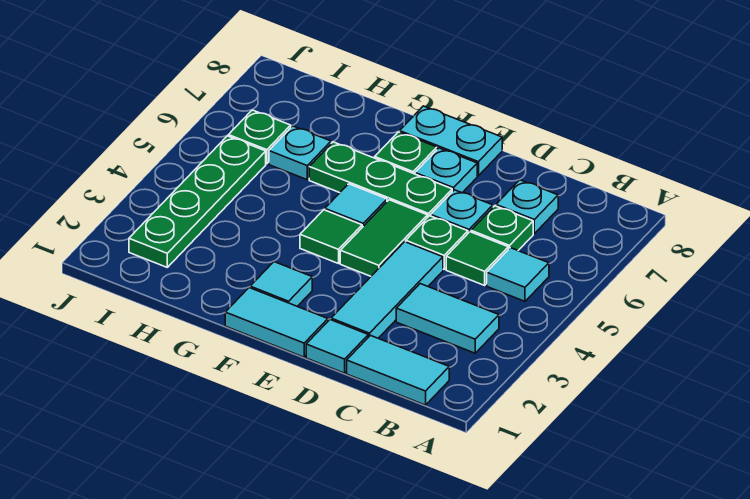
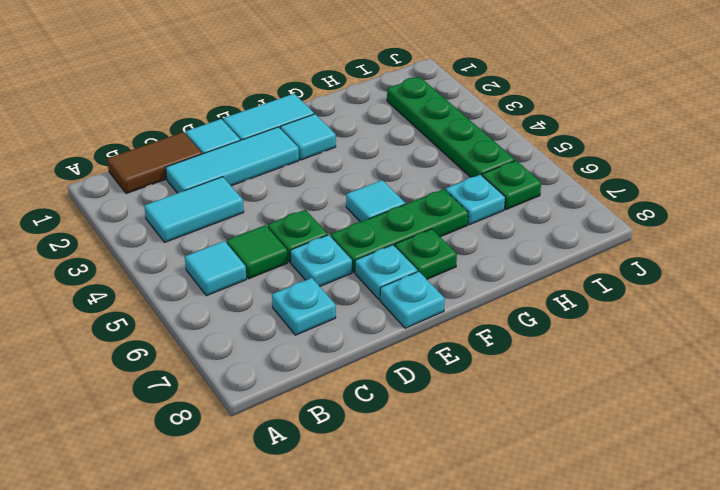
cyan 1x2 tile [347,336,449,405] -> brown 1x2 tile [107,132,202,194]
green 1x1 plate [471,206,533,250] -> none
cyan 1x3 tile [331,242,443,338] -> cyan 1x3 tile turned to [165,127,299,193]
green 1x2 tile [340,200,428,276] -> none
cyan 1x2 plate [400,106,502,176] -> cyan 1x1 plate [380,271,445,328]
green 1x1 tile [300,210,362,264] -> none

